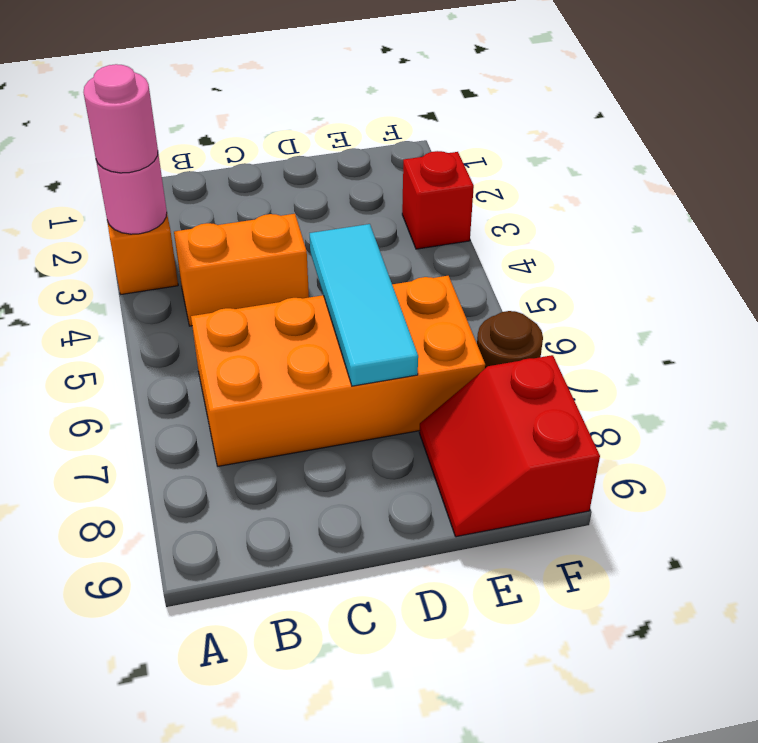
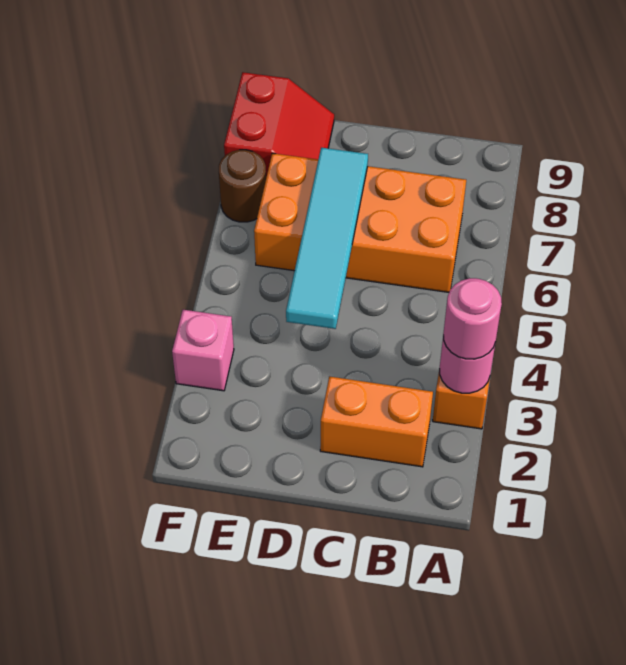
orange 1x2 brick [174,214,309,326] -> orange 1x2 brick moved to [320,377,433,467]
cyan 1x3 tile [310,224,418,386] -> cyan 1x4 tile [286,148,368,329]
red 1x1 brick [402,151,474,249] -> pink 1x1 brick [172,310,234,391]

